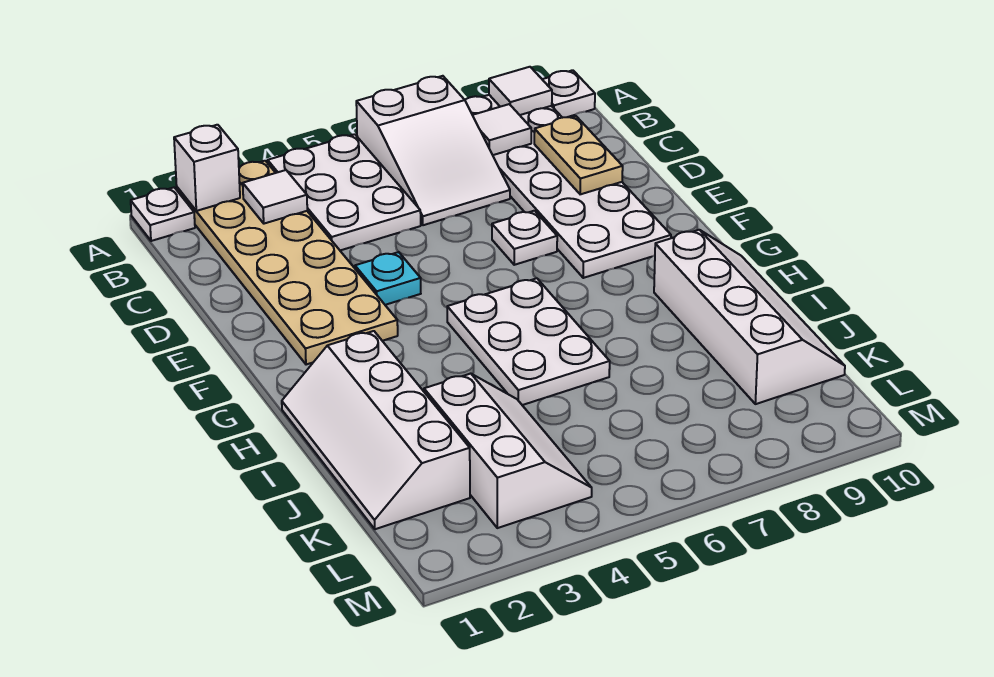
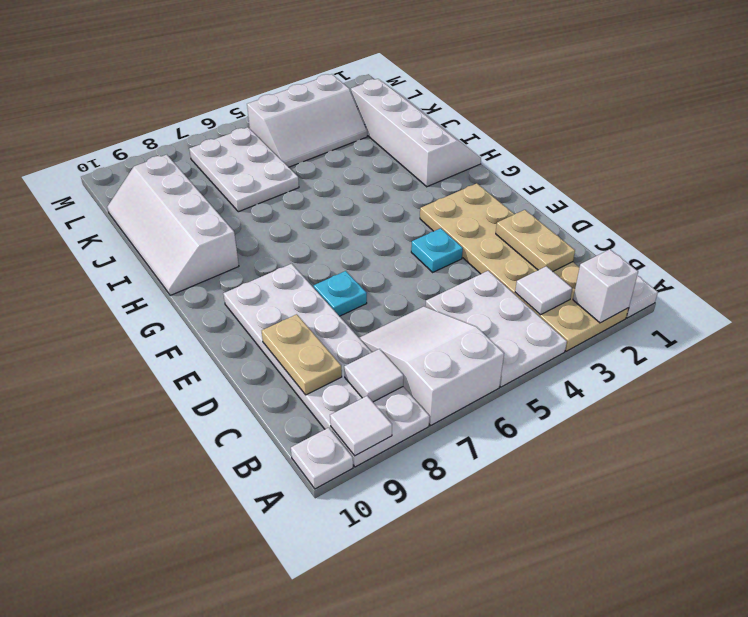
none -> tan 1x2 plate [496,210,575,271]
white 1x1 plate [492,211,557,265] -> cyan 1x1 plate [314,271,367,316]
white 2x3 plate [447,278,610,405] -> white 2x3 plate moved to [189,127,299,212]
white 2x3 slope [424,374,592,528] -> white 2x3 slope turned to [247,74,367,167]

